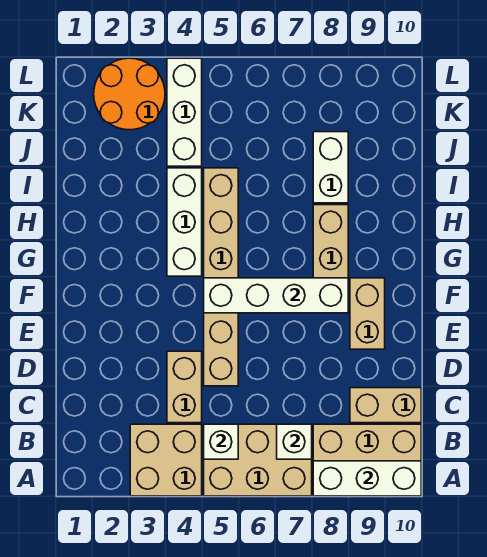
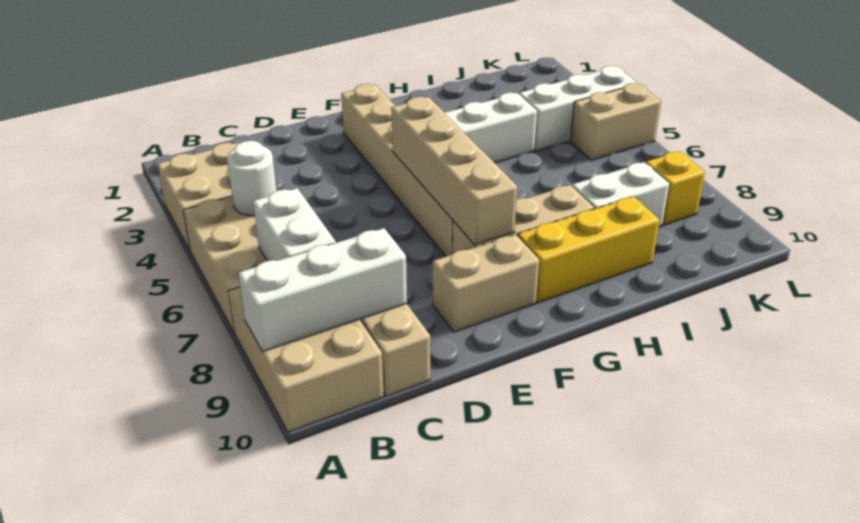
white 1x3 brick [313,461,421,496] -> white 1x3 brick turned to [238,228,407,351]
white 1x1 brick [204,424,238,459] -> white 1x1 round brick [227,141,276,216]
white 1x1 brick [277,424,312,459] -> white 1x2 brick [253,188,336,261]
tan 1x2 brick [167,351,202,423] -> tan 1x2 brick moved to [570,83,661,160]
tan 1x6 brick [204,168,238,386] -> tan 1x6 brick turned to [341,84,453,256]
white 1x4 brick [204,278,348,313] -> tan 1x4 brick [391,97,517,245]
none -> yellow 1x3 brick [517,197,660,303]
orange 2x2 round brick [94,58,165,130] -> none
none -> yellow 1x1 brick [646,151,705,225]

